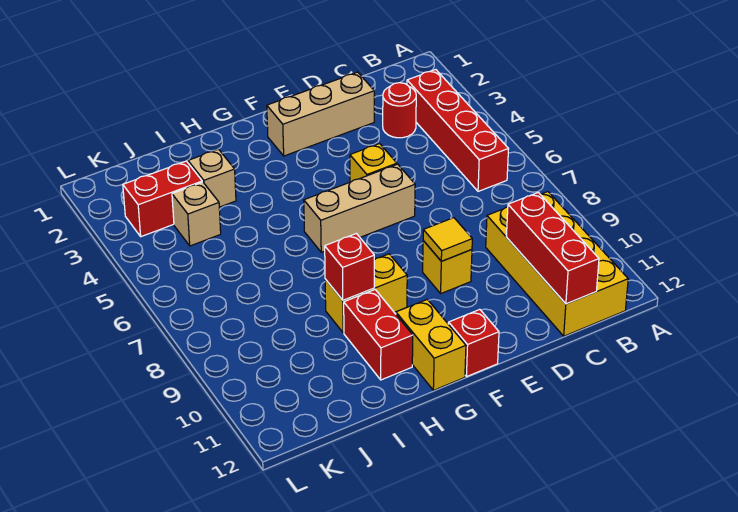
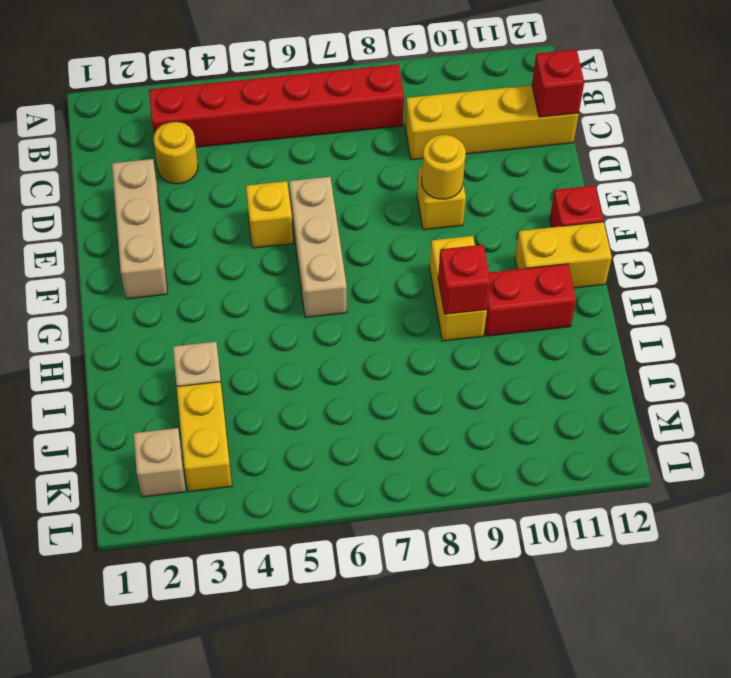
red 1x4 brick [407,70,508,191] -> red 1x6 brick [149,64,404,147]
yellow 2x4 brick [486,192,628,336] -> yellow 1x4 brick [405,85,579,160]
red 1x1 round brick [383,83,416,138] -> yellow 1x1 round brick [154,122,198,184]
red 1x3 brick [506,192,599,304] -> red 1x1 brick [532,50,584,117]
yellow 1x1 tile [423,218,472,261] -> yellow 1x1 round brick [422,135,466,199]
red 1x2 brick [123,161,202,237] -> yellow 1x2 brick [177,382,232,491]
tan 1x1 brick [172,182,221,246] -> tan 1x1 brick moved to [134,428,186,497]

